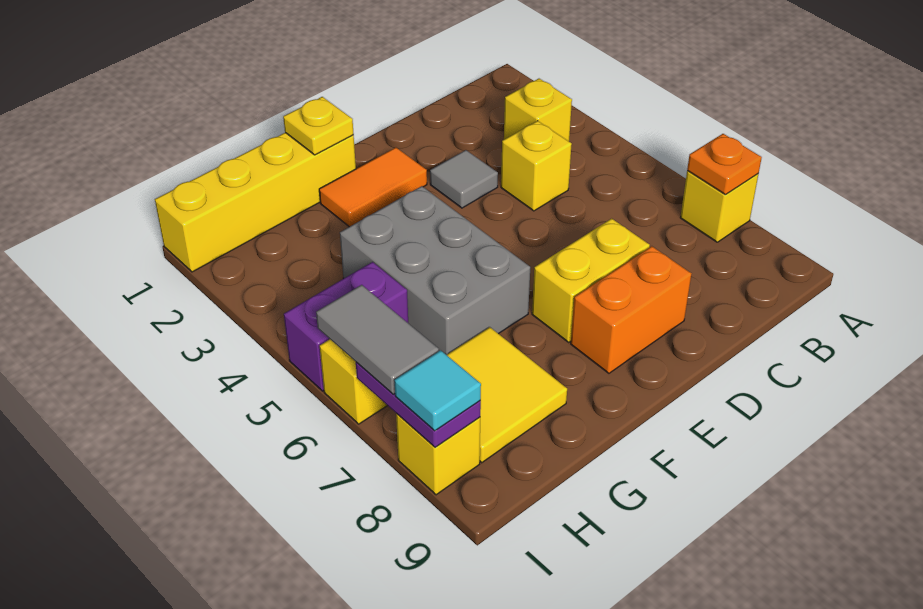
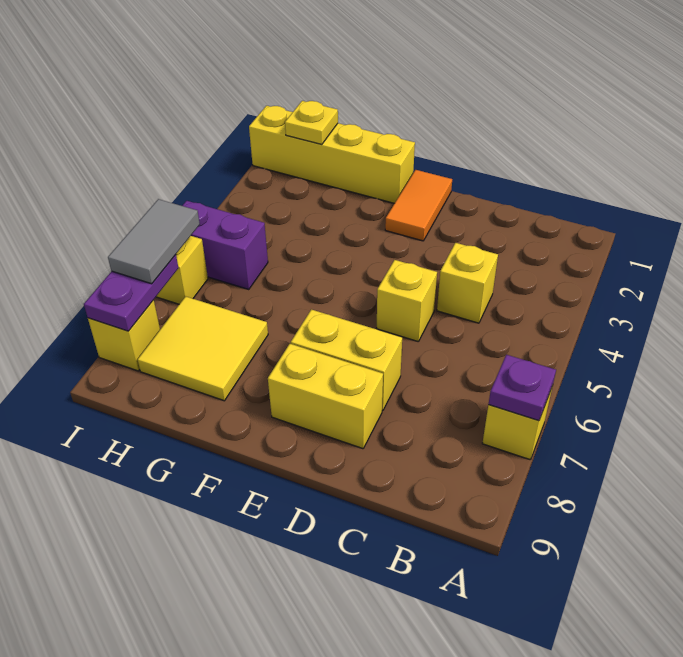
orange 1x1 plate [687,134,762,195] -> purple 1x1 plate [488,355,556,421]
yellow 1x1 brick [504,79,572,141] -> yellow 1x1 brick moved to [377,260,437,342]
grey 1x1 tile [430,150,498,208] -> none
orange 1x2 brick [571,246,691,373] -> yellow 1x2 brick [268,344,383,449]
orange 1x2 tile [319,148,427,227] -> orange 1x2 tile turned to [385,170,452,241]
yellow 1x1 plate [283,97,354,155] -> yellow 1x1 plate moved to [285,101,338,144]
grey 2x3 brick [340,186,530,355] -> none
cyan 1x1 tile [394,350,481,431] -> none

